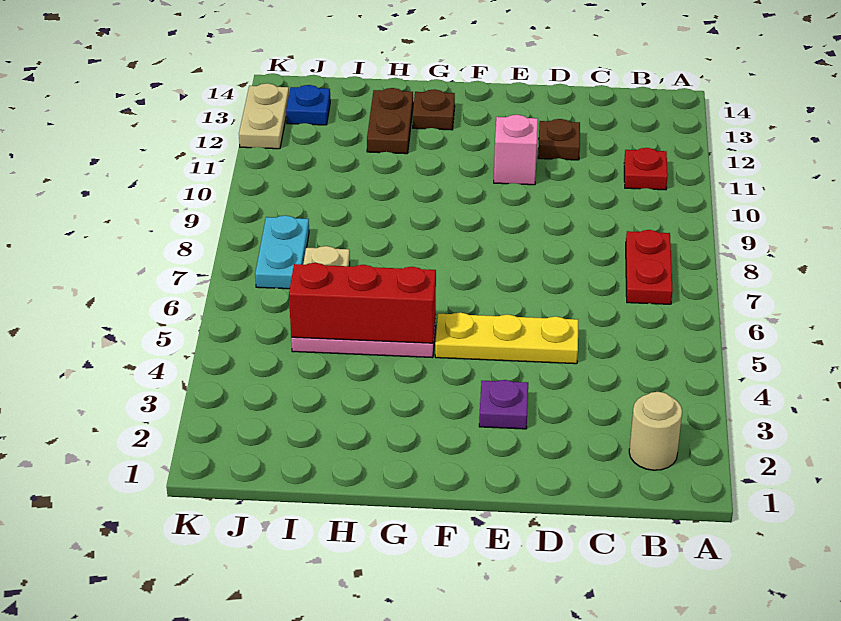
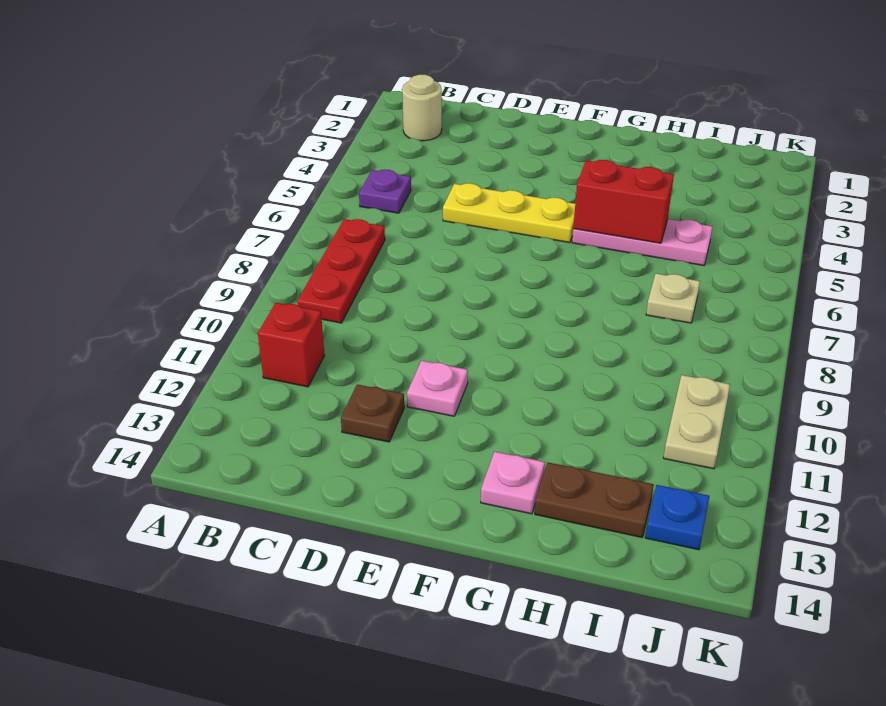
red 1x2 plate [626,230,673,304] -> red 1x3 plate [297,219,385,323]
red 1x1 plate [624,148,668,190] -> red 1x1 brick [258,303,325,387]
purple 1x1 plate [479,380,528,429] -> purple 1x1 plate moved to [359,170,411,213]
pink 1x1 brick [494,115,538,185] -> pink 1x1 plate [407,361,468,416]
red 1x3 brick [289,263,436,343] -> red 1x2 brick [573,160,674,243]
brown 1x1 plate [413,89,455,130] -> pink 1x1 plate [481,451,545,514]
brown 1x2 plate [367,88,413,154] -> brown 1x2 plate turned to [535,463,654,537]
cyan 1x2 plate [255,215,309,289] -> none
tan 1x2 plate [239,83,289,149] -> tan 1x2 plate moved to [663,375,730,469]

